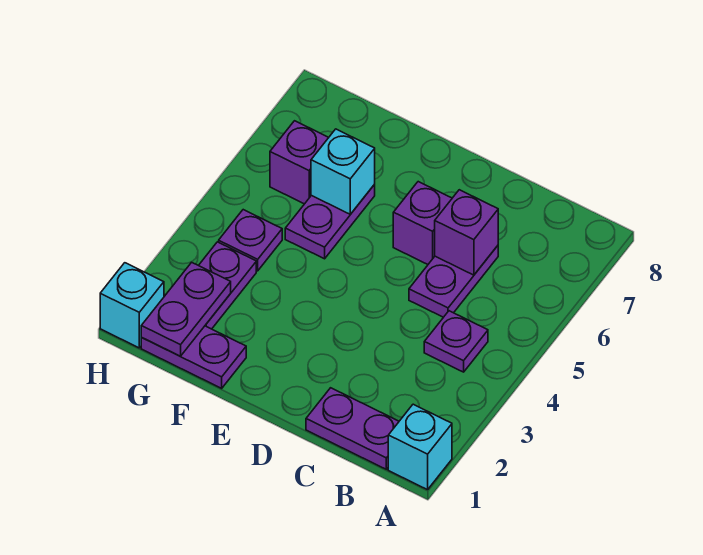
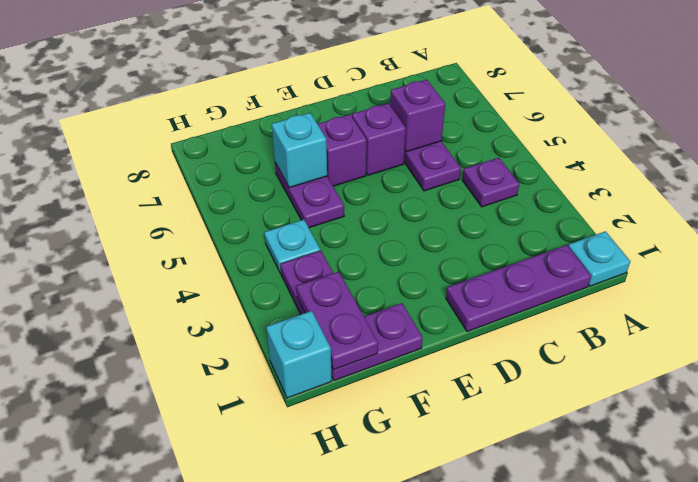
cyan 1x1 brick [388,404,452,490] -> cyan 1x1 plate [568,231,630,286]
purple 1x2 plate [306,388,399,469] -> purple 1x3 plate [446,245,591,332]
purple 1x1 plate [219,210,282,271] -> cyan 1x1 plate [264,220,320,273]
purple 1x1 brick [270,121,329,204] -> purple 1x1 brick moved to [318,115,367,186]

